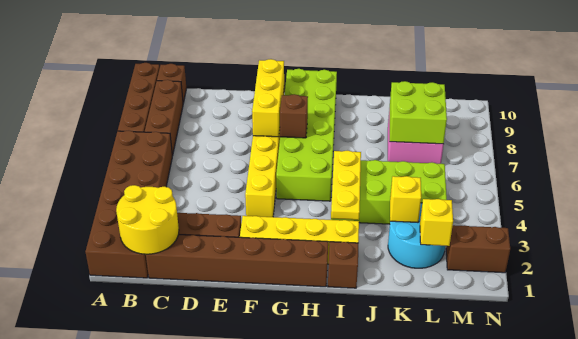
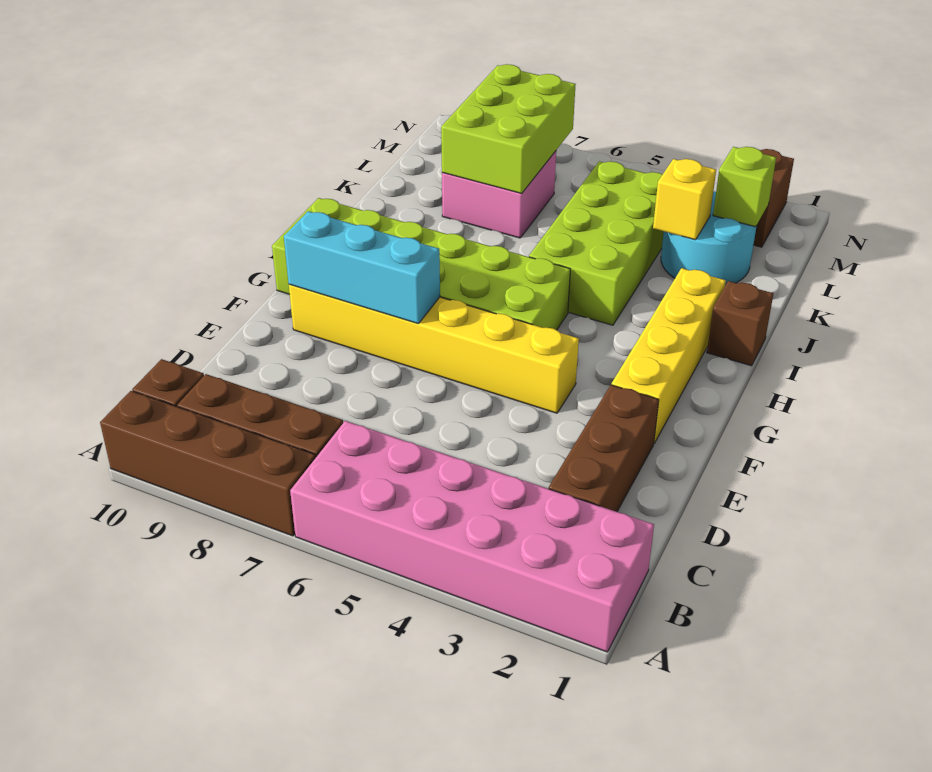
brown 2x6 brick [85,131,172,278] -> pink 2x6 brick [290,421,654,652]
yellow 2x2 round brick [116,185,179,254] -> none
brown 1x6 brick [146,235,328,287] -> none
yellow 1x3 brick [252,59,284,137] -> cyan 1x3 brick [284,211,440,324]
brown 1x1 brick [280,94,308,138] -> none
yellow 1x3 plate [331,151,361,220] -> none
lime 2x2 brick [390,81,447,144] -> lime 2x3 brick [441,64,576,193]
yellow 1x1 brick [420,199,453,246] -> lime 1x1 brick [713,147,776,227]

